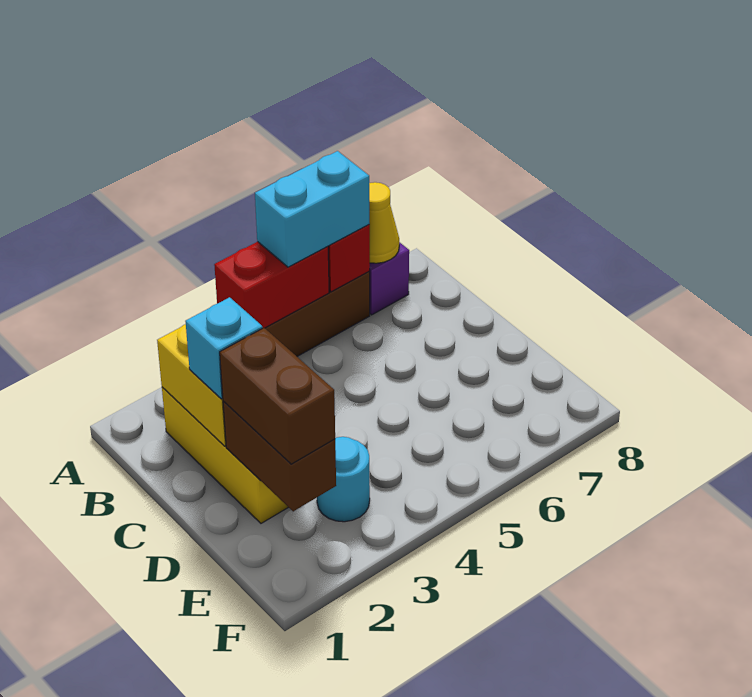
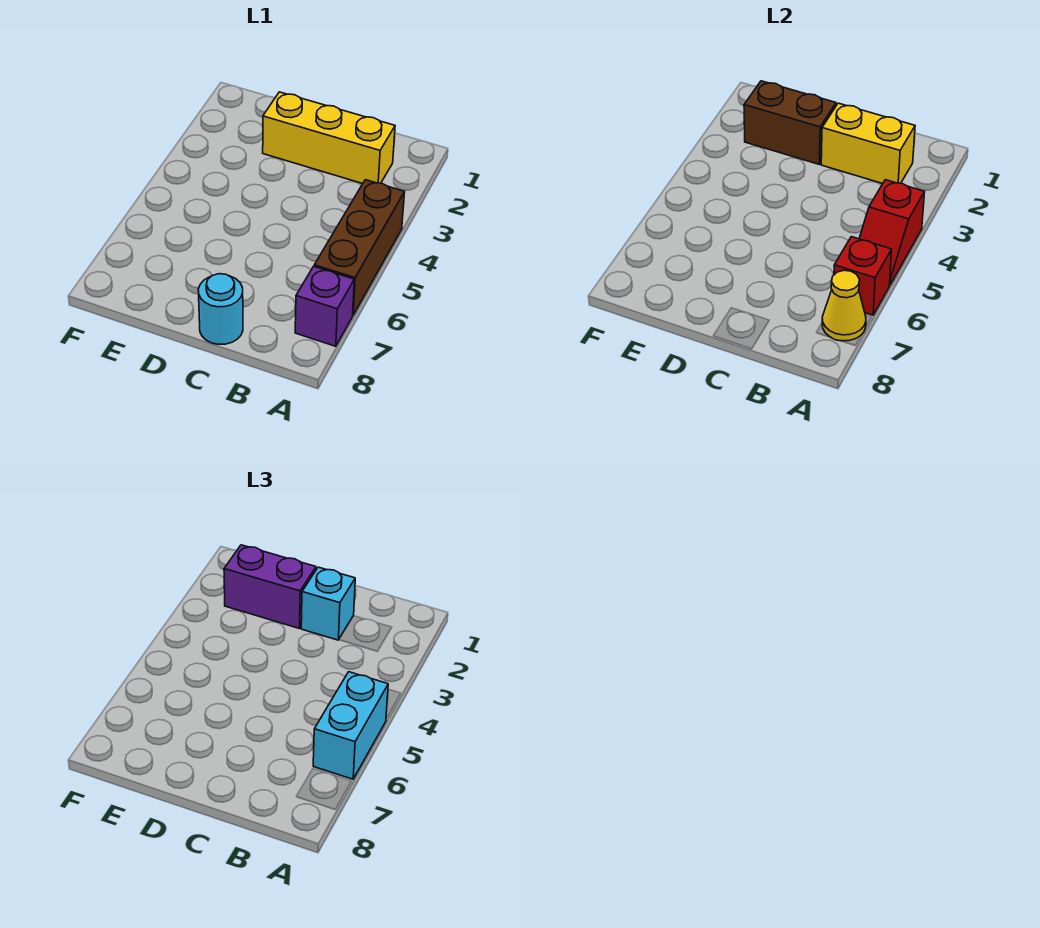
red 1x2 brick [214,242,329,328] -> red 1x2 slope [859,180,925,285]
brown 1x2 brick [220,328,335,464] -> purple 1x2 brick [224,545,316,628]
cyan 1x1 round brick [317,437,370,522] -> cyan 1x1 round brick moved to [198,274,243,344]

